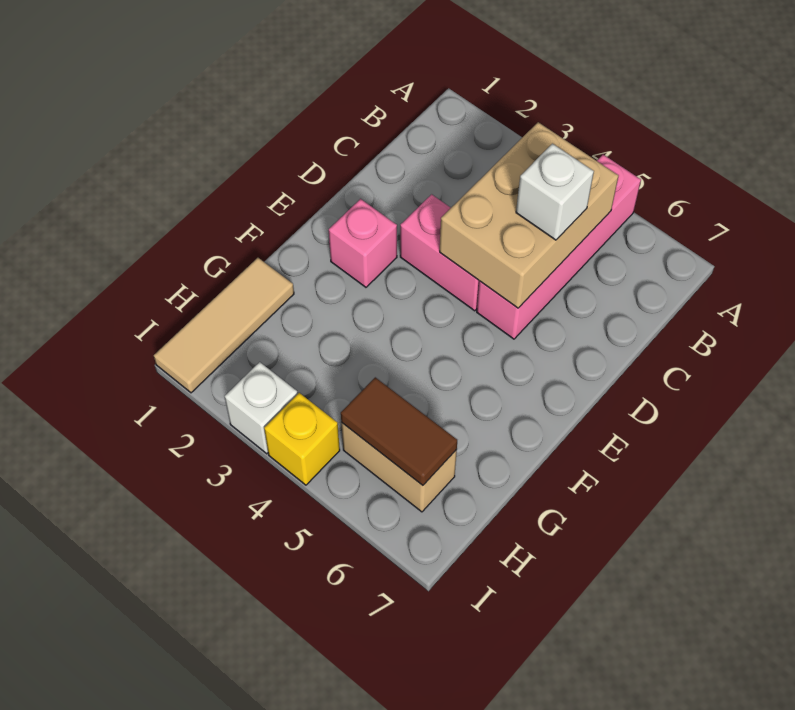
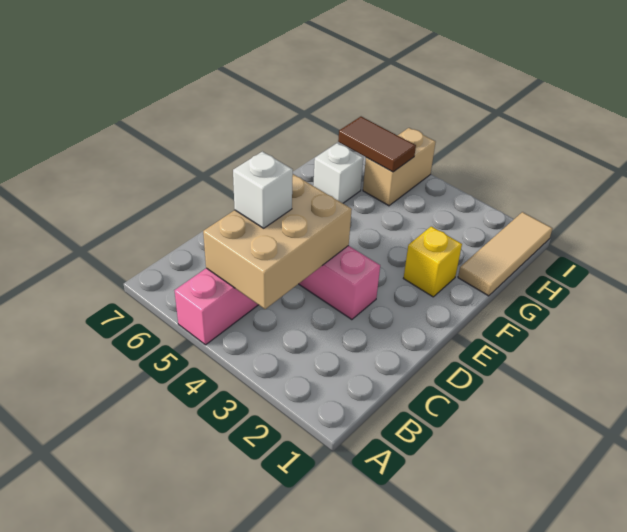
pink 1x1 brick [329,199,397,287] -> none
tan 1x2 brick [341,422,457,512] -> tan 1x2 brick turned to [363,128,436,206]
white 1x1 brick [225,362,298,454] -> white 1x1 brick moved to [313,143,363,203]
yellow 1x1 brick [264,393,340,485] -> yellow 1x1 brick moved to [403,226,462,297]

